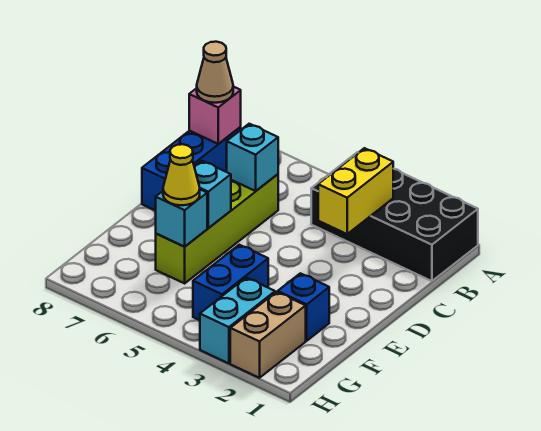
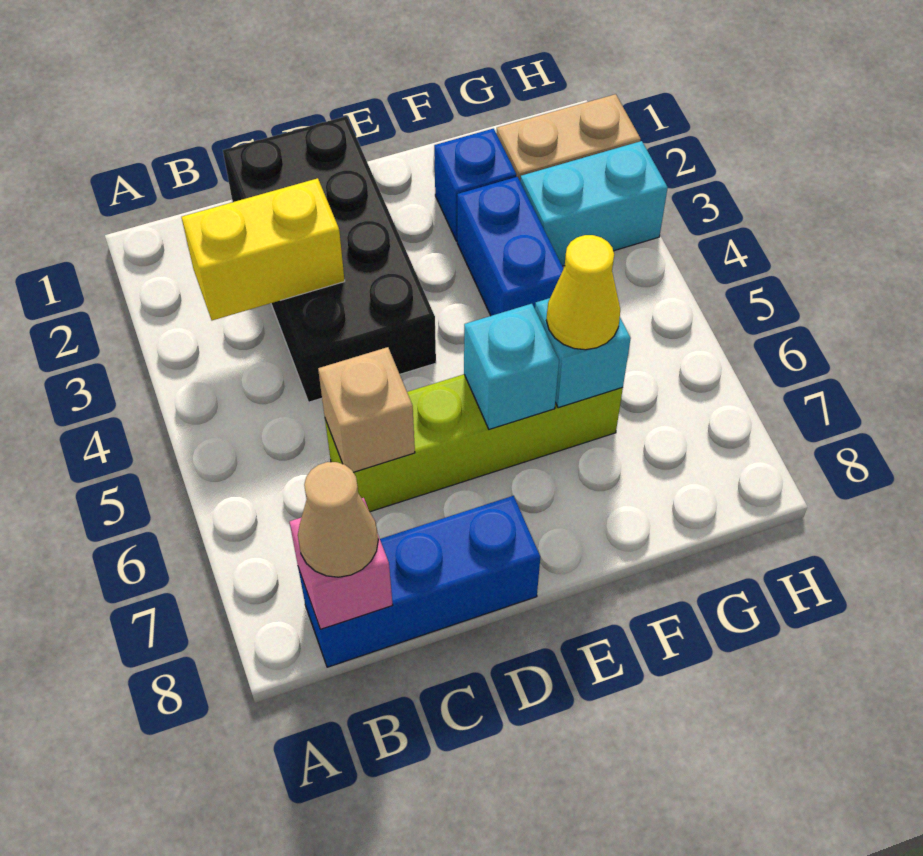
black 2x4 brick [311,152,478,281] -> black 2x4 brick moved to [223,116,436,402]
cyan 1x1 brick [227,124,278,191] -> tan 1x1 brick [318,347,415,472]
blue 1x2 brick [193,245,268,320] -> blue 1x2 brick turned to [457,177,564,316]

